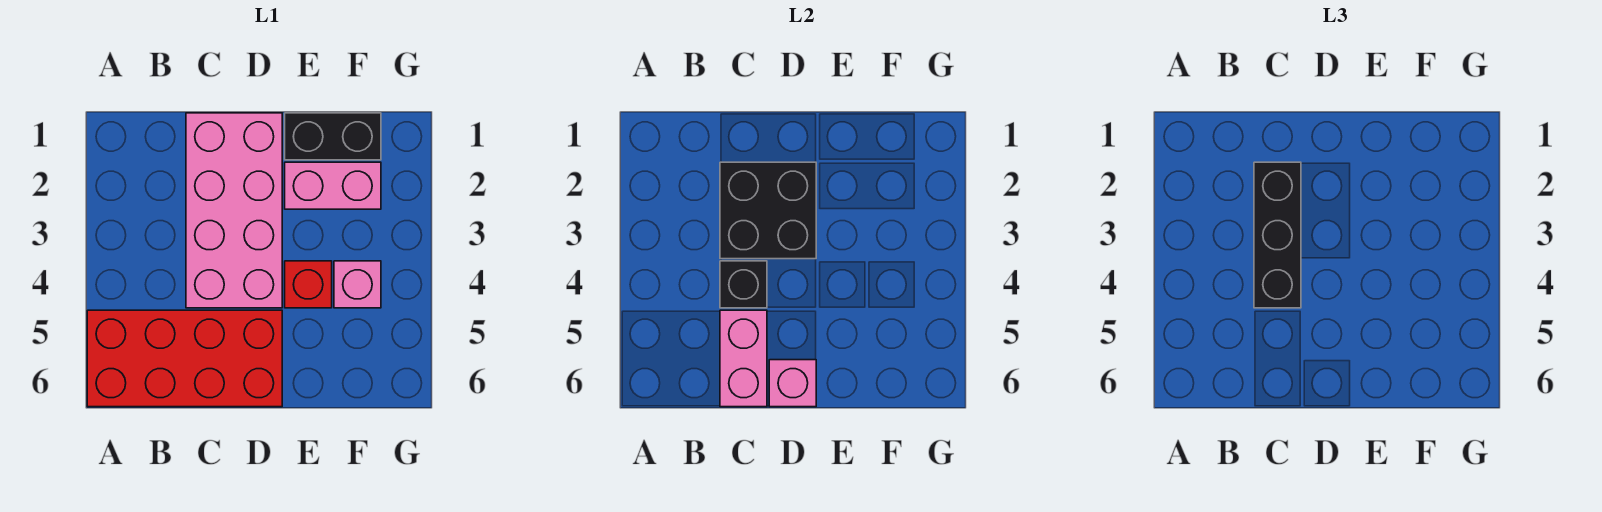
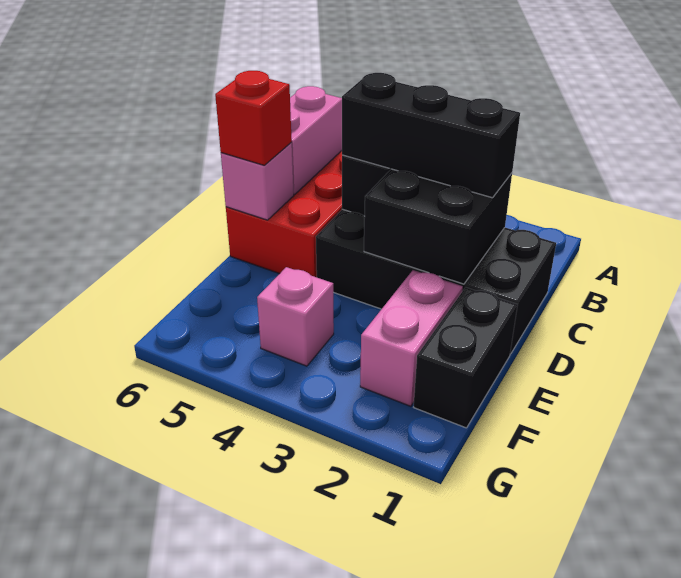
pink 2x4 brick [186,113,282,308] -> black 2x4 brick [316,209,556,354]
pink 1x2 brick [720,310,767,407] -> pink 1x2 brick turned to [290,86,342,194]
red 1x1 brick [285,261,332,308] -> red 1x1 brick moved to [215,71,292,165]

